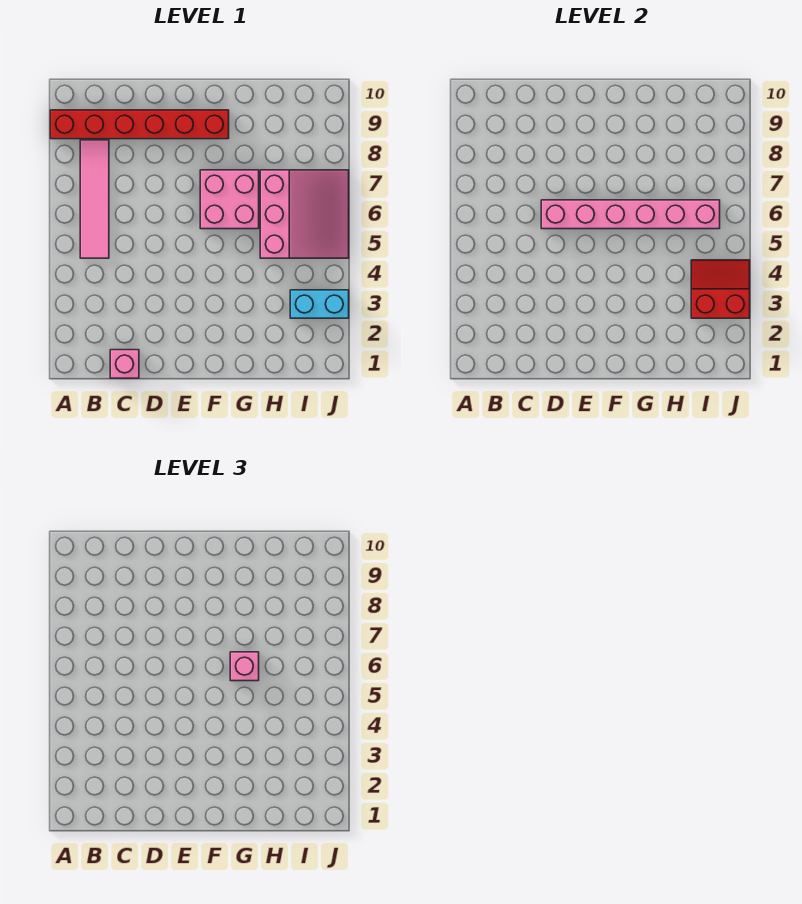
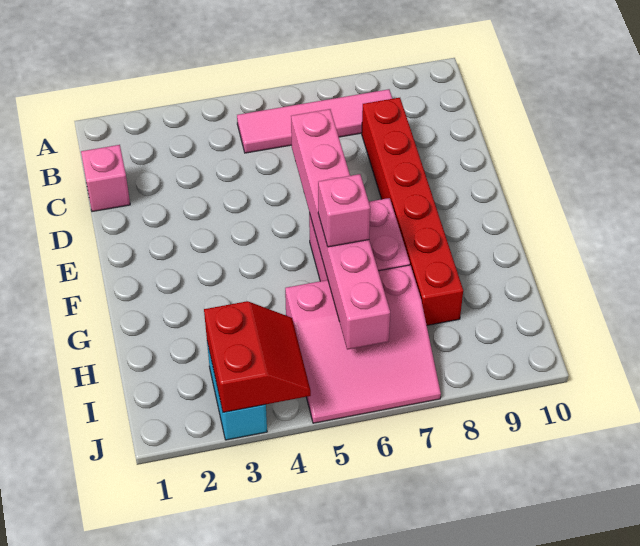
red 1x6 brick [50,110,229,139] -> red 1x6 brick moved to [362,98,463,325]

